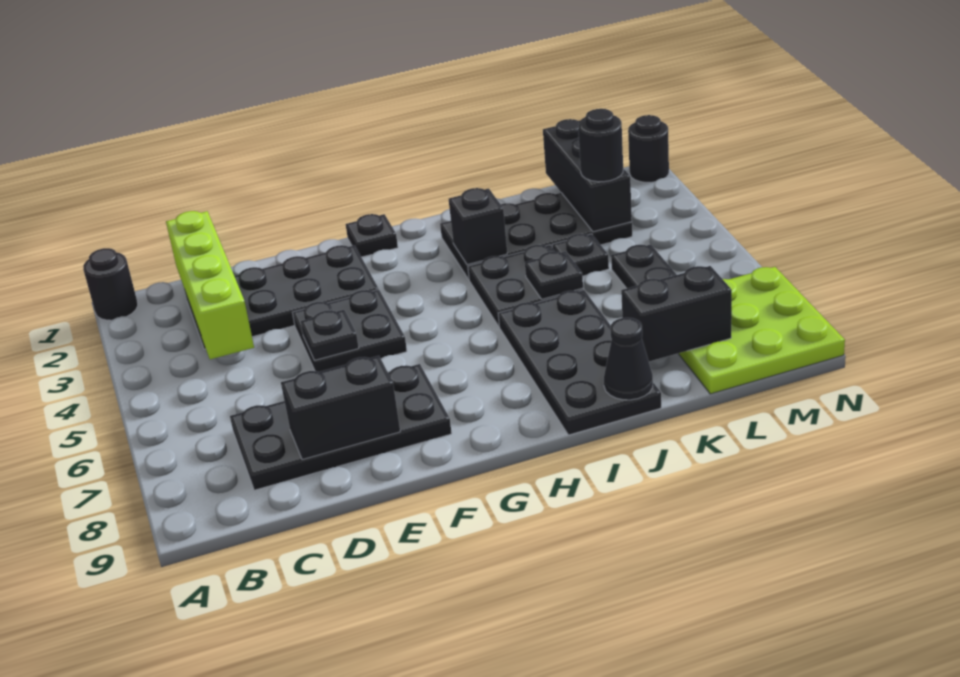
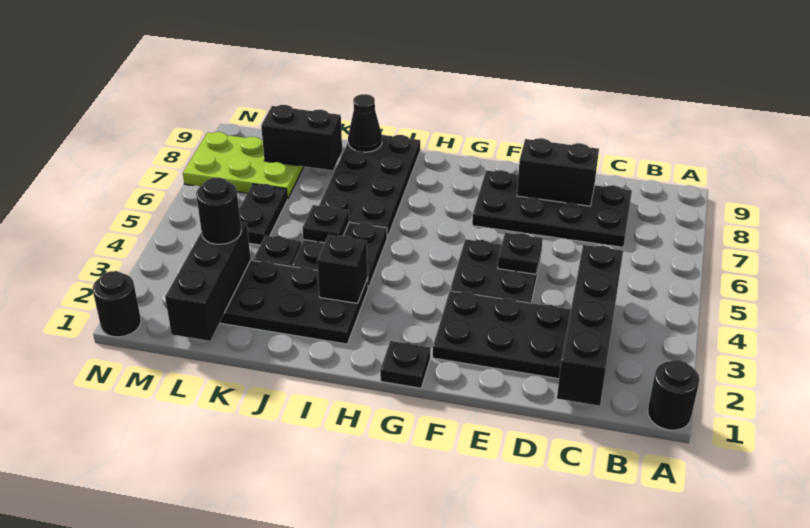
lime 1x4 brick [166,211,254,359] -> black 1x4 brick [557,245,623,406]
lime 3x3 plate [678,267,845,394] -> lime 2x3 plate [183,132,304,199]

